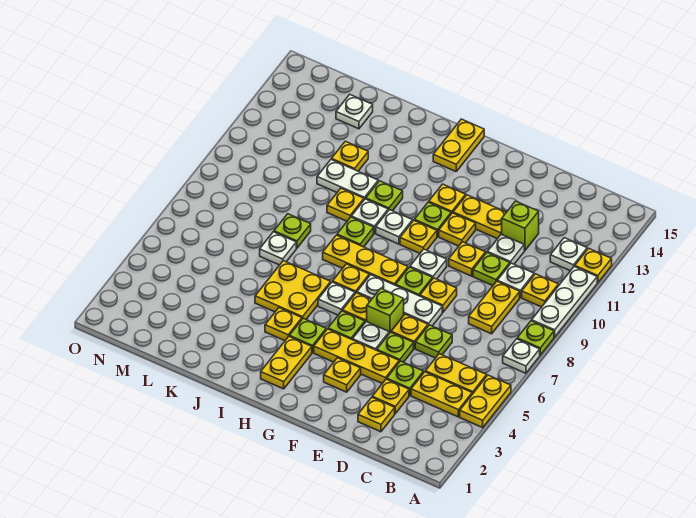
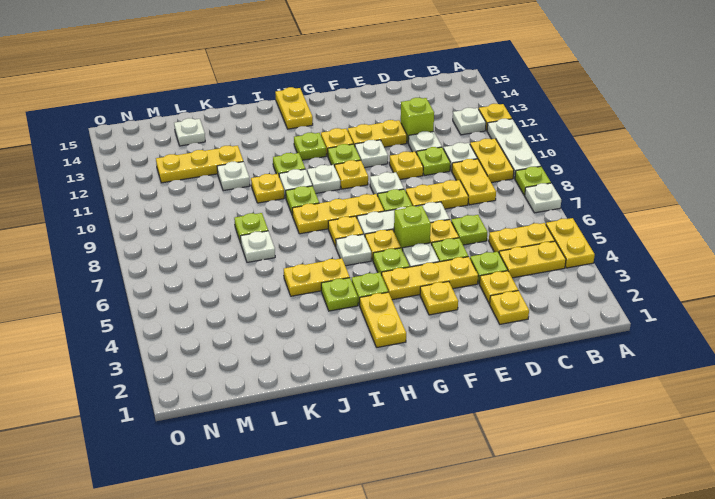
yellow 1x1 plate [522,274,558,307] -> yellow 1x2 plate [470,139,514,183]
yellow 1x1 plate [420,278,457,312] -> yellow 1x2 plate [406,180,468,209]
yellow 1x1 plate [439,213,476,246] -> white 1x1 plate [355,140,388,168]
none -> lime 1x1 plate [294,133,326,160]
yellow 1x1 plate [265,308,302,341] -> lime 1x1 plate [321,278,358,311]
yellow 2x2 plate [255,261,331,319] -> yellow 1x2 plate [284,258,350,296]
white 1x2 plate [317,160,378,200] -> white 1x1 plate [217,162,250,191]
yellow 1x1 plate [331,141,368,171] -> yellow 1x3 plate [156,146,243,183]

